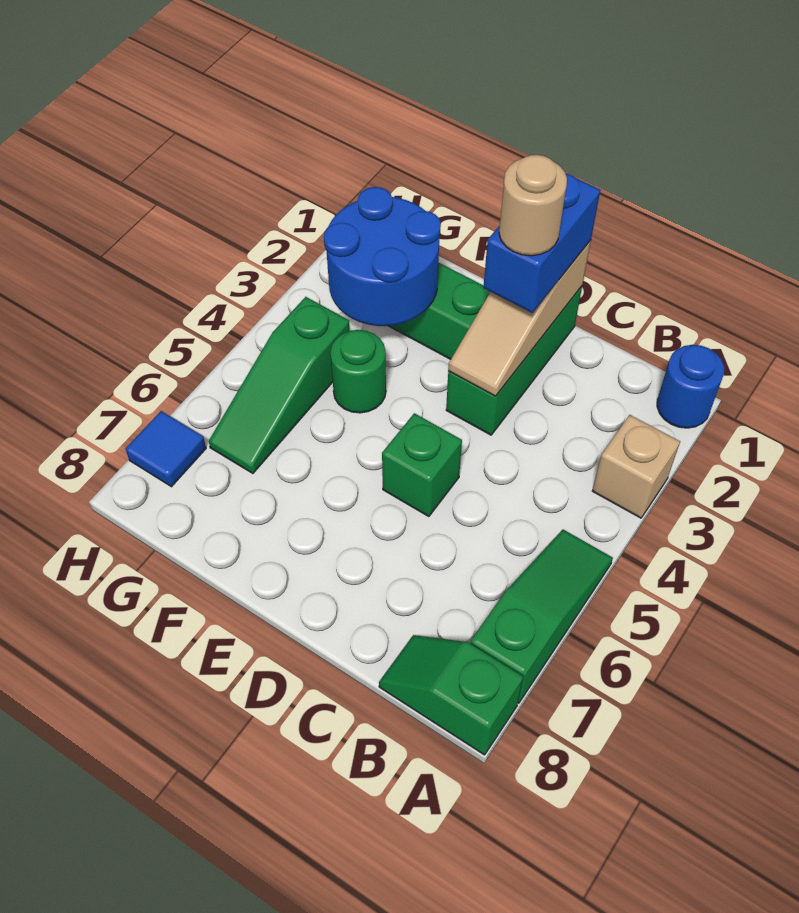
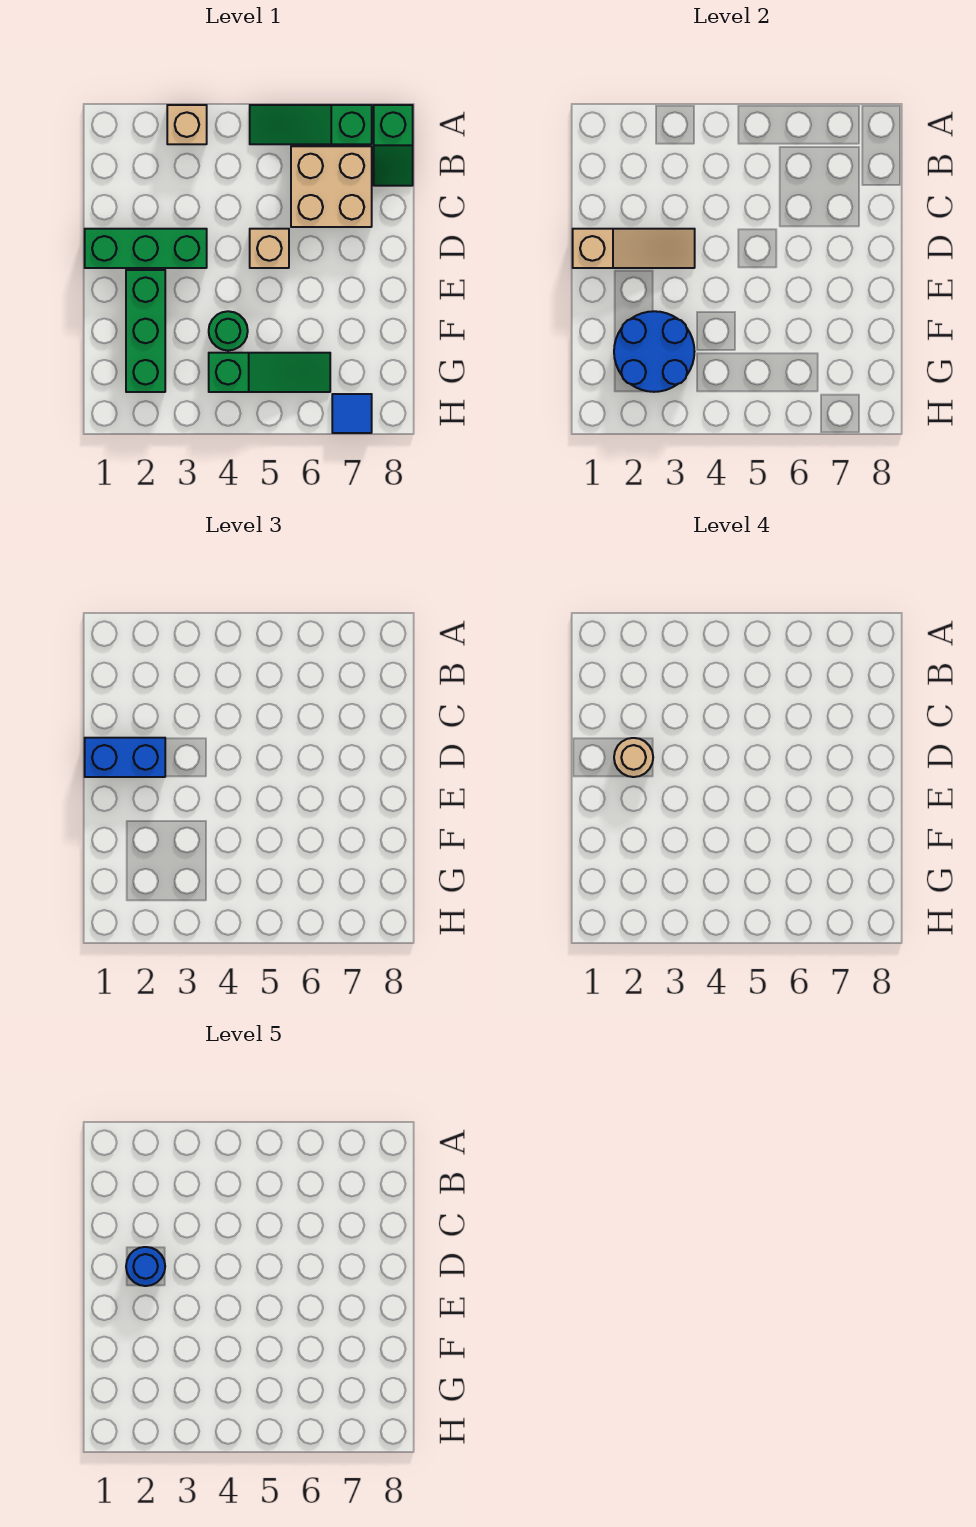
blue 1x1 round brick [657,345,724,428] -> blue 1x1 round brick moved to [126,1247,165,1286]
none -> tan 2x2 brick [291,146,372,227]
green 1x1 brick [382,413,462,517] -> tan 1x1 brick [250,229,289,268]

